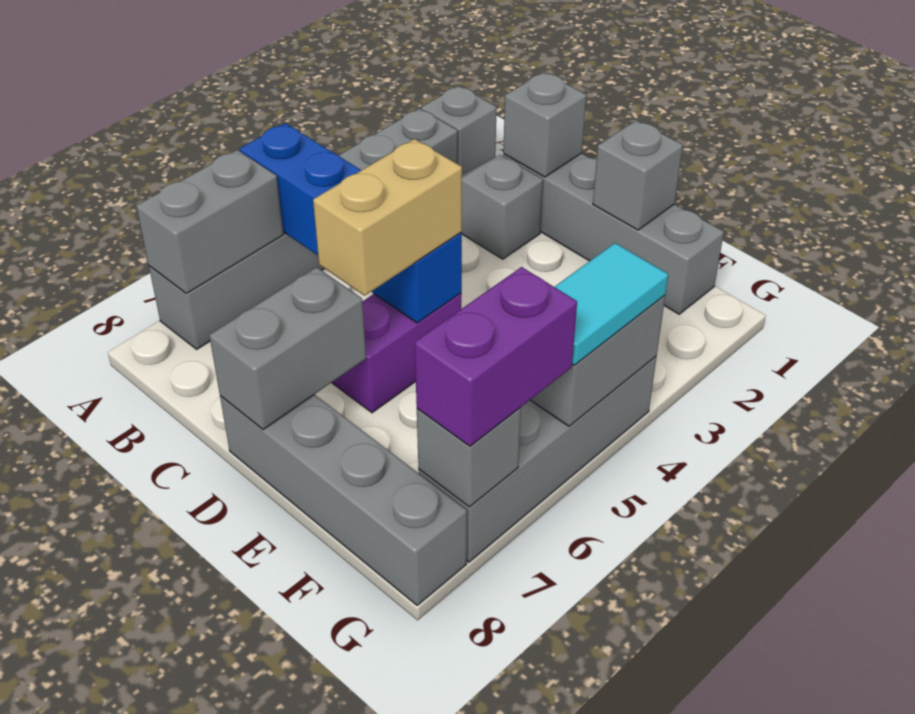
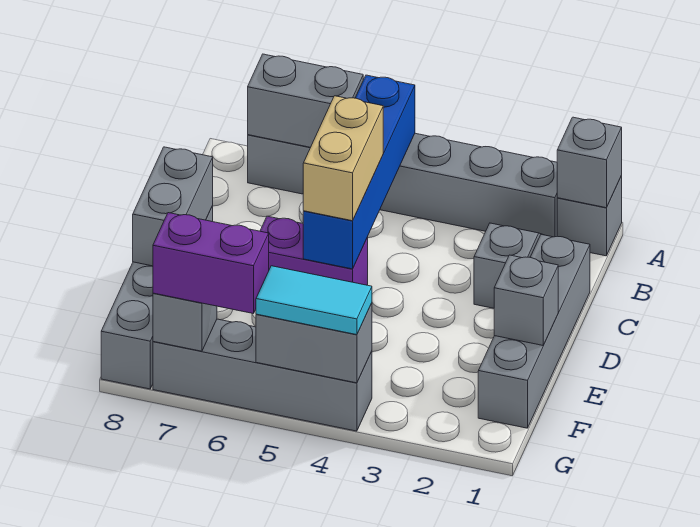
grey 1x1 brick [503,72,586,177] -> grey 1x1 brick moved to [557,117,622,208]
tan 1x2 brick [313,139,462,296] -> tan 1x2 brick turned to [303,96,383,221]
grey 1x2 brick [209,267,366,430] -> grey 1x2 brick turned to [133,147,213,266]

